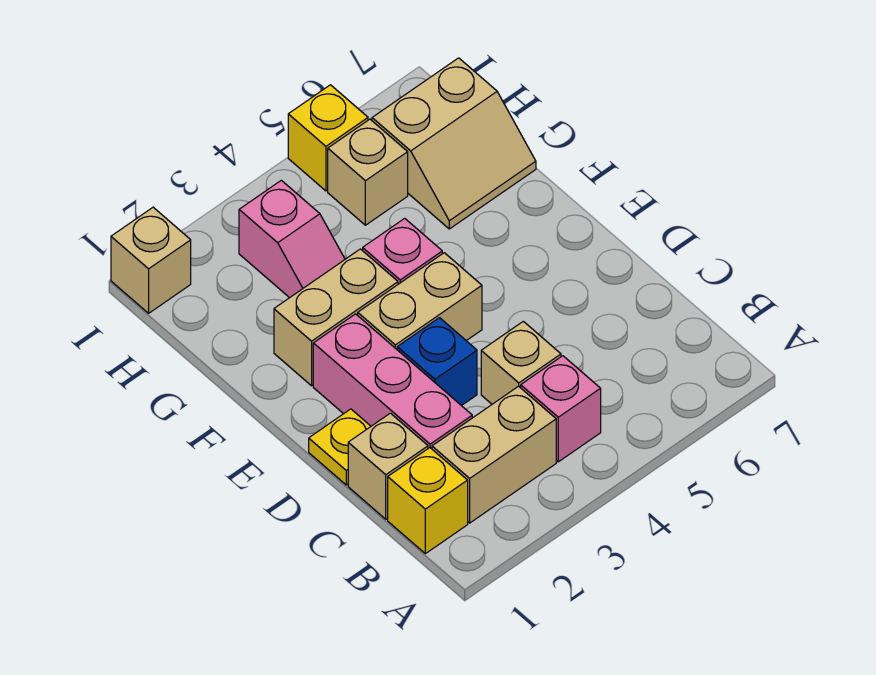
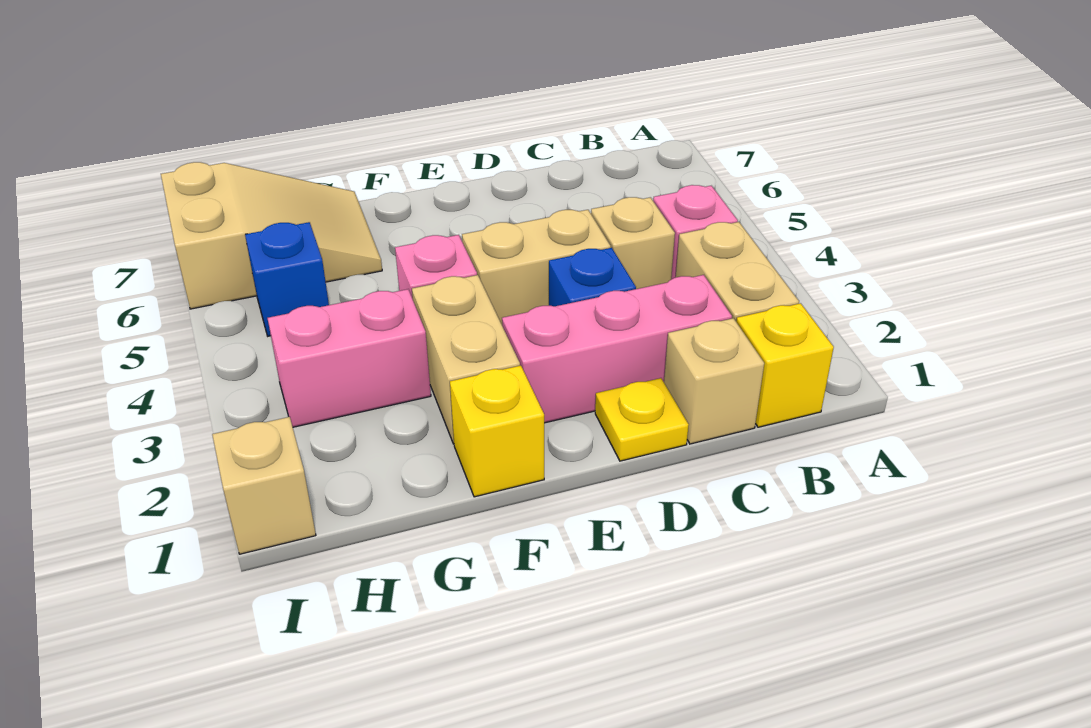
tan 1x2 brick [358,253,482,349] -> tan 1x2 brick turned to [462,210,611,324]
pink 1x2 slope [239,180,345,298] -> pink 1x2 brick [268,289,431,427]
tan 2x2 slope [372,58,536,229] -> tan 2x3 slope [161,162,382,309]
tan 1x1 brick [328,119,408,225] -> blue 1x1 brick [245,222,329,336]
yellow 1x1 brick [288,85,368,191] -> yellow 1x1 brick moved to [450,366,544,497]

